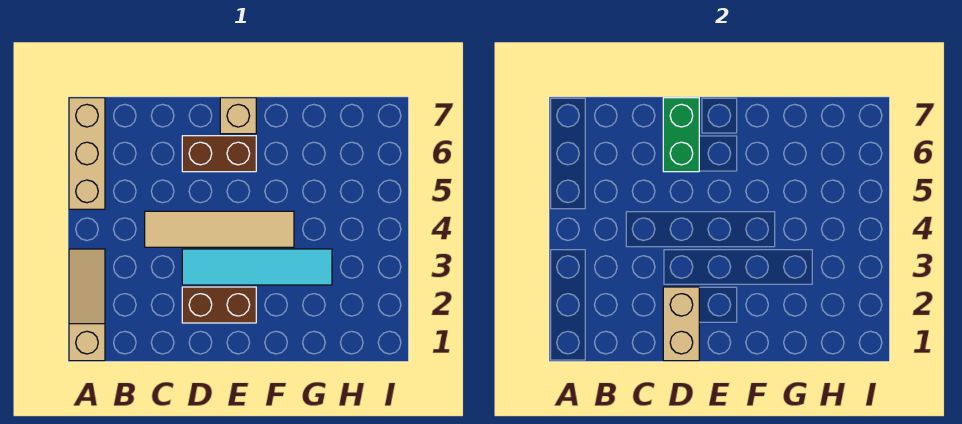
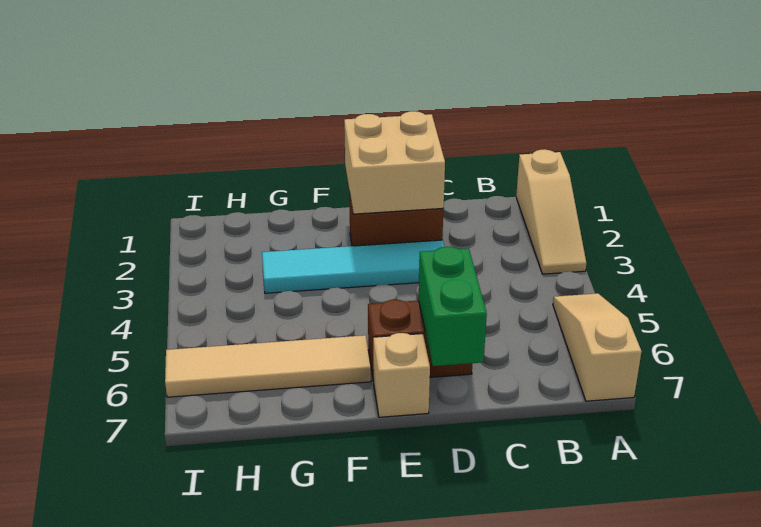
tan 1x3 brick [69,98,105,209] -> tan 1x3 slope [553,293,642,401]
tan 1x4 tile [145,211,294,247] -> tan 1x4 tile moved to [165,335,371,397]
tan 1x2 brick [663,287,699,361] -> tan 2x2 brick [344,111,445,214]

